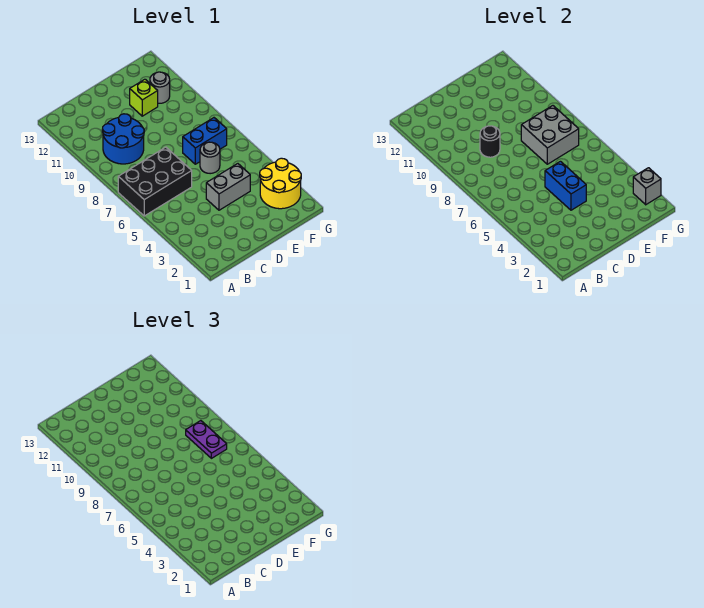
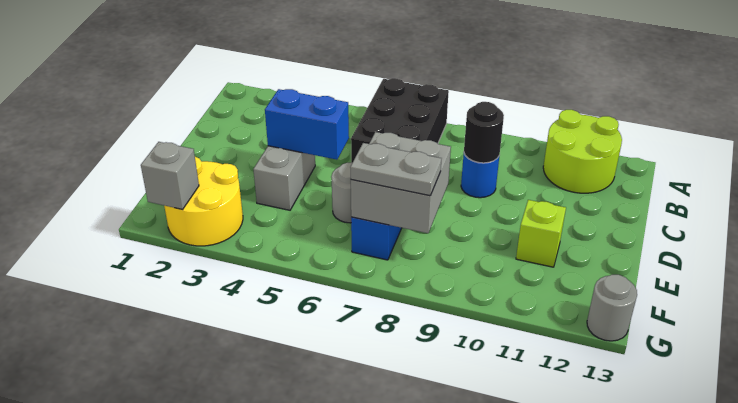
none -> lime 2x2 round brick [543,110,622,193]
blue 2x2 round brick [102,114,144,164] -> blue 1x1 round brick [461,154,499,198]
purple 1x2 plate [186,421,227,458] -> grey 1x2 plate [350,143,442,196]
grey 1x1 round brick [150,72,170,103] -> grey 1x1 round brick moved to [587,275,637,341]

